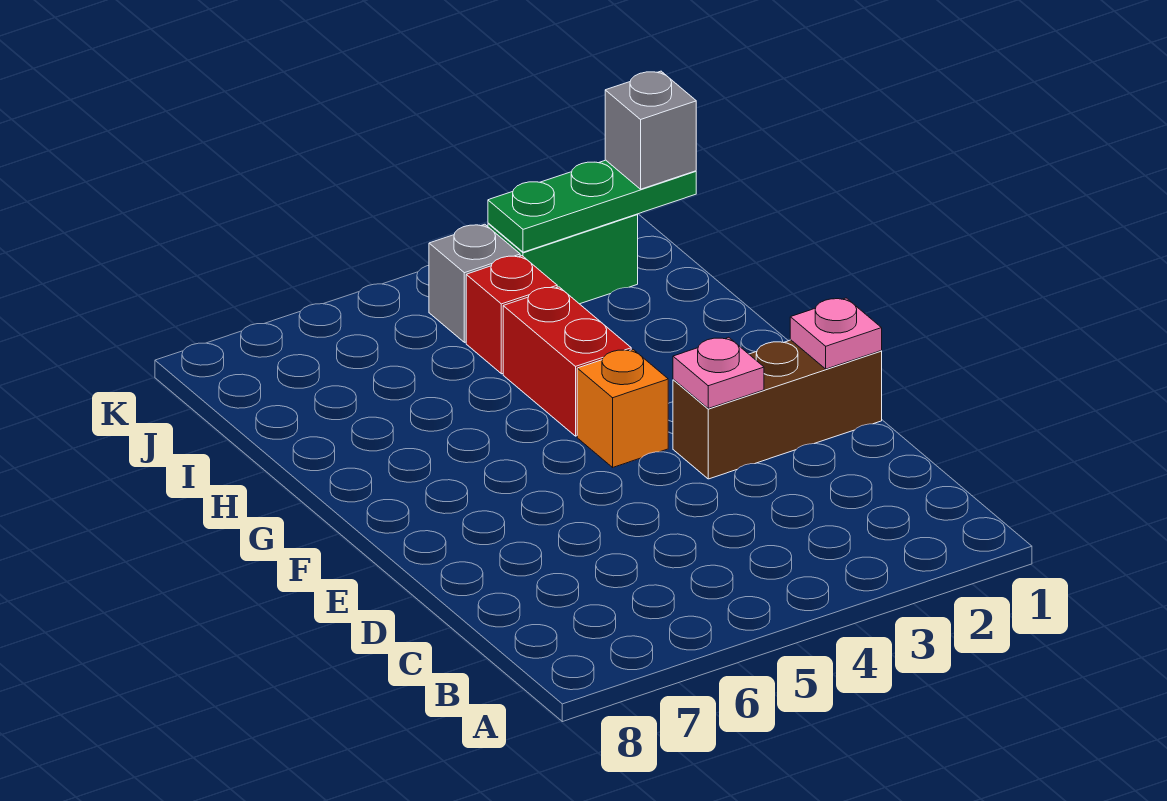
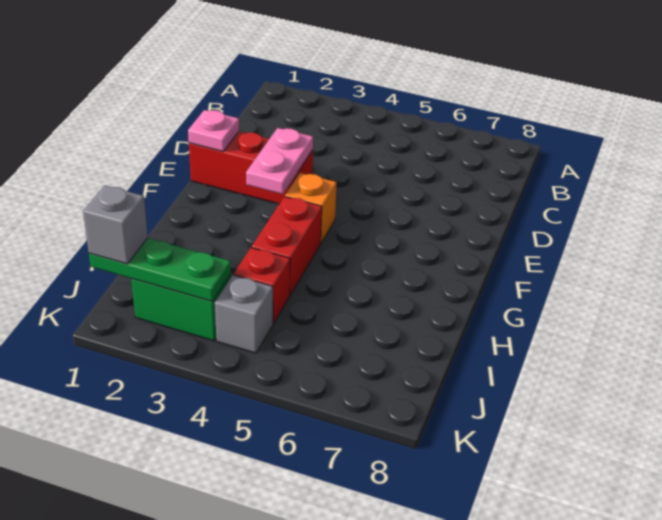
brown 1x3 brick [673,340,882,479] -> red 1x3 brick [189,131,313,204]
pink 1x1 plate [673,337,764,408] -> pink 1x2 plate [246,128,313,194]

